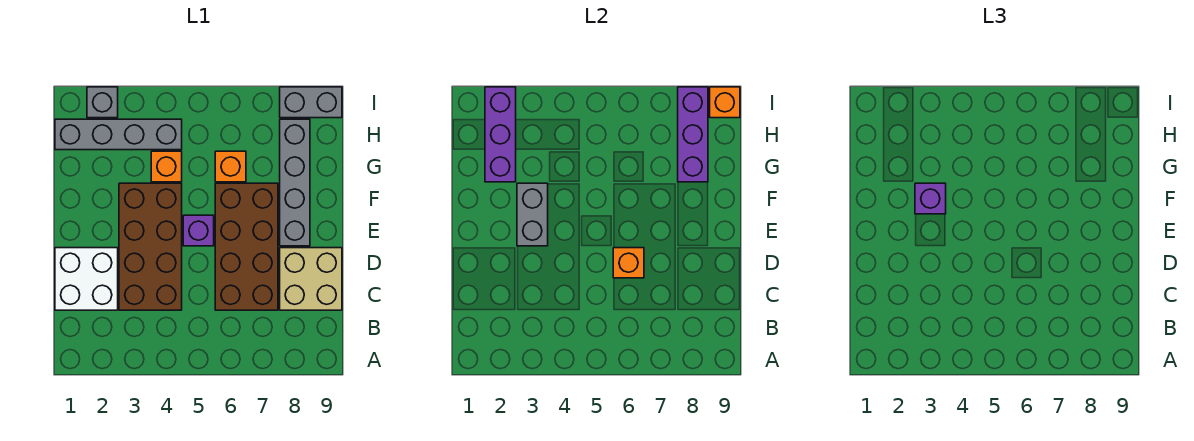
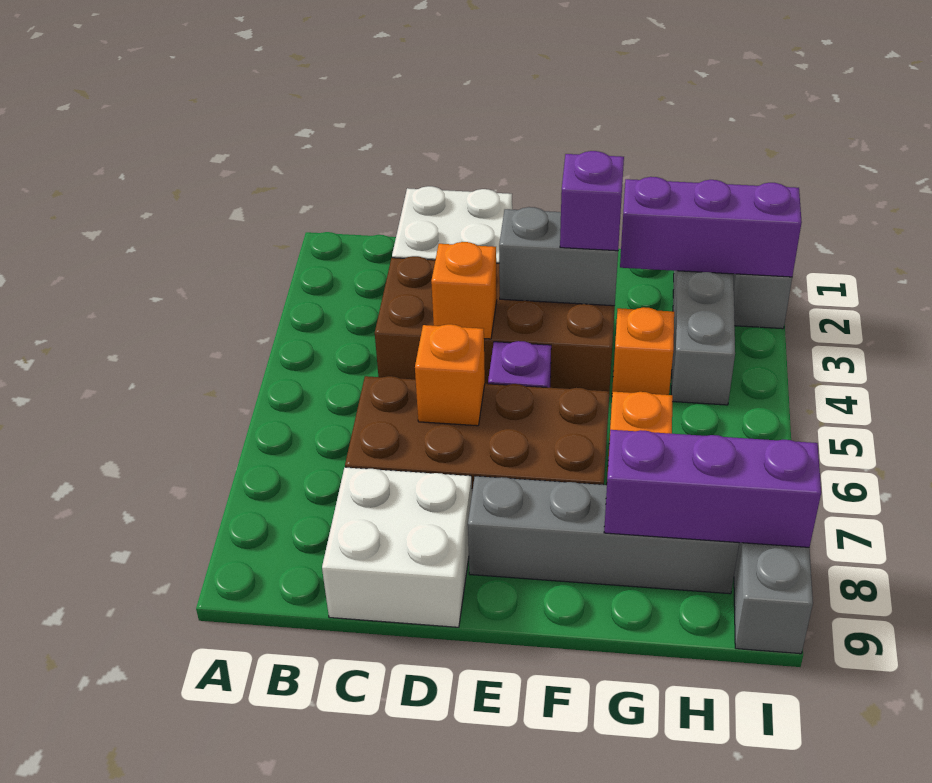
tan 2x2 brick [280,248,342,310] -> white 2x2 brick [322,467,472,627]
orange 1x1 brick [710,87,740,118] -> orange 1x1 brick moved to [431,242,497,339]

